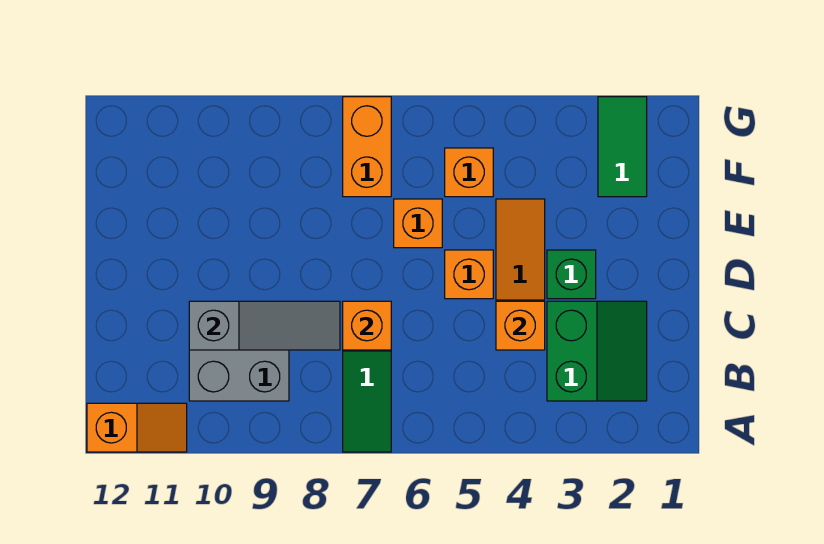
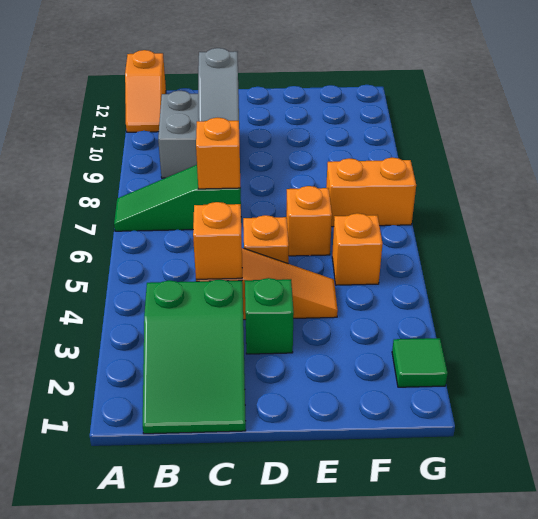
green 2x2 slope [547,301,647,401] -> green 2x3 slope [143,279,246,434]
green 1x2 tile [598,97,647,197] -> green 1x1 tile [392,338,448,387]

